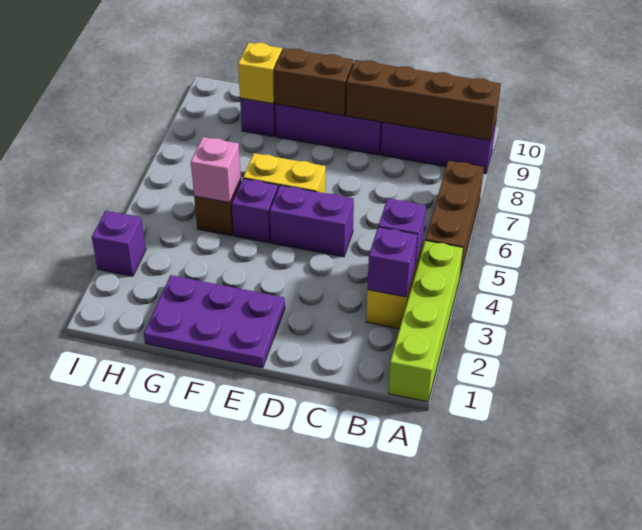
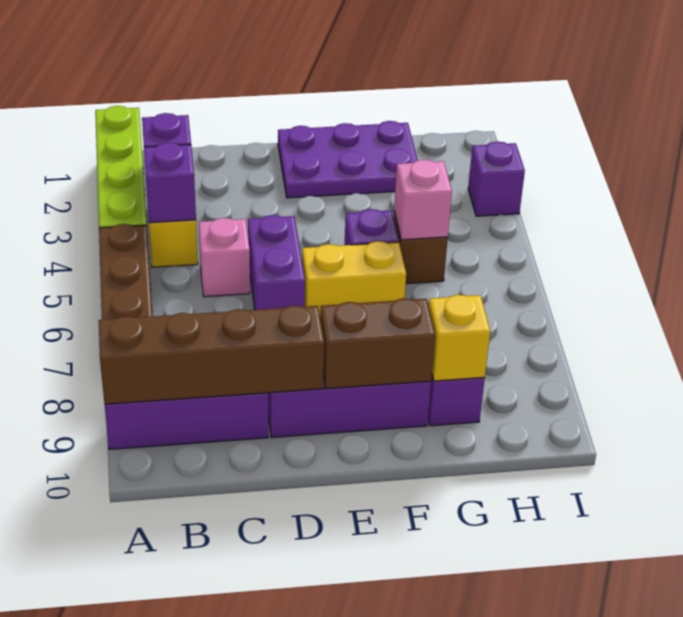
none -> pink 1x1 brick [199,218,250,297]
purple 1x2 brick [270,185,354,257] -> purple 1x2 brick turned to [248,215,305,310]

